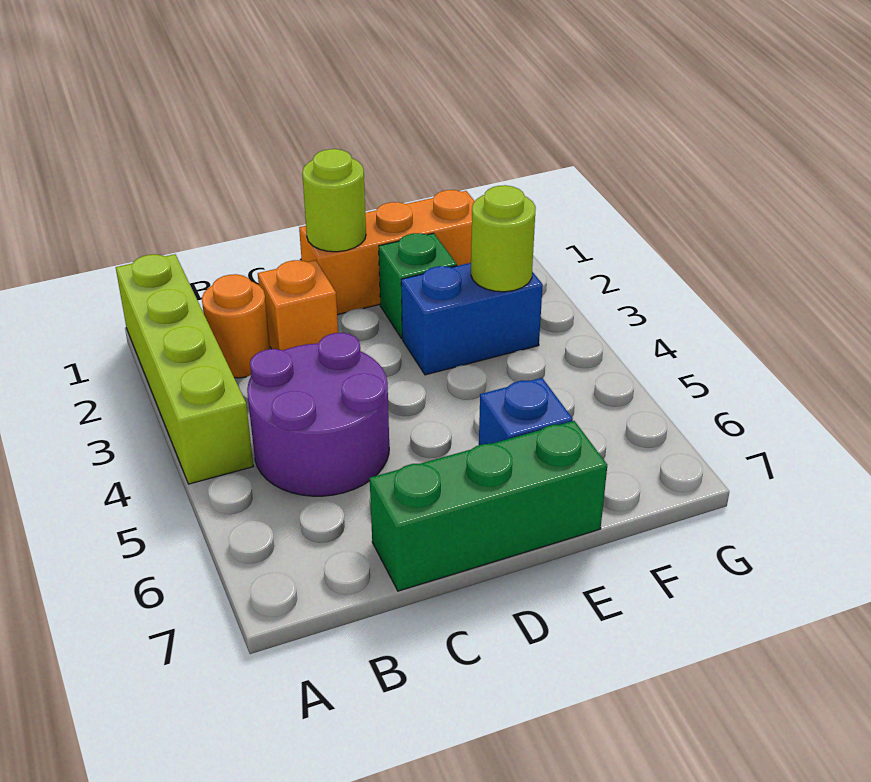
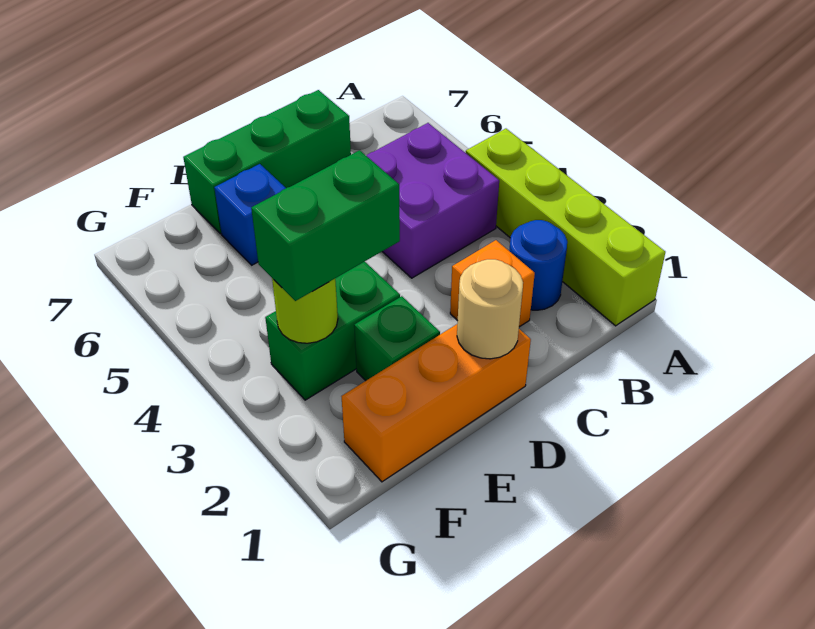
orange 1x1 round brick [202,274,270,378] -> blue 1x1 round brick [509,220,567,310]
purple 2x2 round brick [247,333,389,496] -> purple 2x2 brick [366,123,499,278]
lime 1x1 round brick [302,149,366,252] -> tan 1x1 round brick [457,259,523,359]
blue 1x2 brick [401,263,543,375] -> green 1x2 brick [265,262,400,400]
none -> green 1x2 brick [251,150,400,301]

